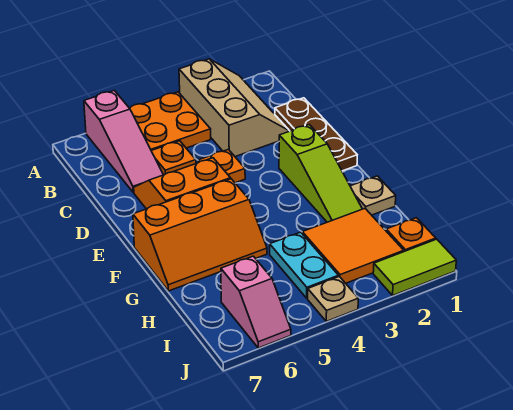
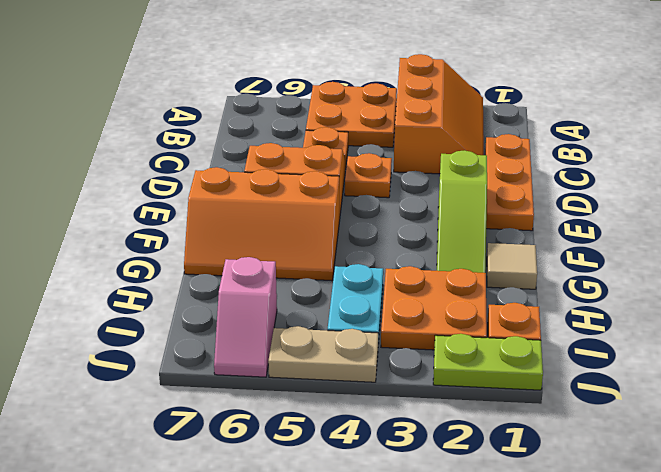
tan 2x3 slope [179,59,289,157] -> orange 2x3 slope [394,54,484,174]
pink 1x3 slope [84,91,163,192] -> none
brown 1x3 plate [275,98,357,171] -> orange 1x3 plate [485,134,534,231]
tan 1x1 plate [350,176,396,215] -> tan 1x1 tile [487,243,537,289]
orange 2x2 tile [302,209,404,283] -> orange 2x2 plate [381,266,487,350]
lime 1x2 tile [373,239,456,295] -> lime 1x2 plate [433,334,543,390]
tan 1x1 plate [308,277,358,321] -> tan 1x2 plate [268,326,378,382]

